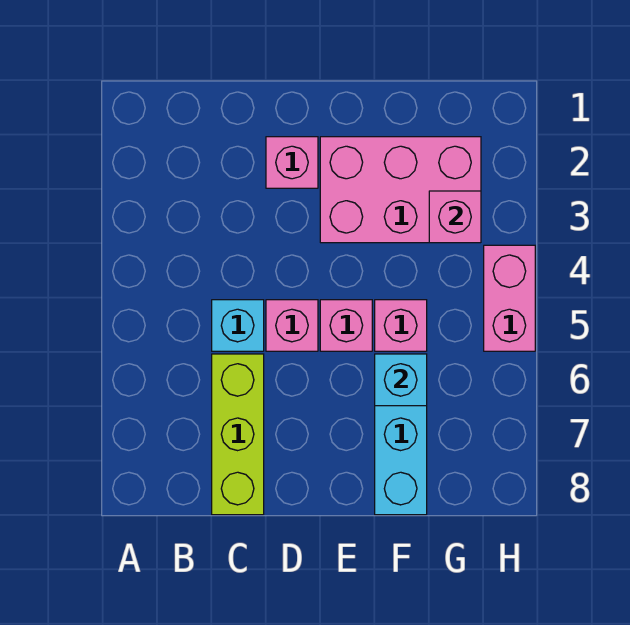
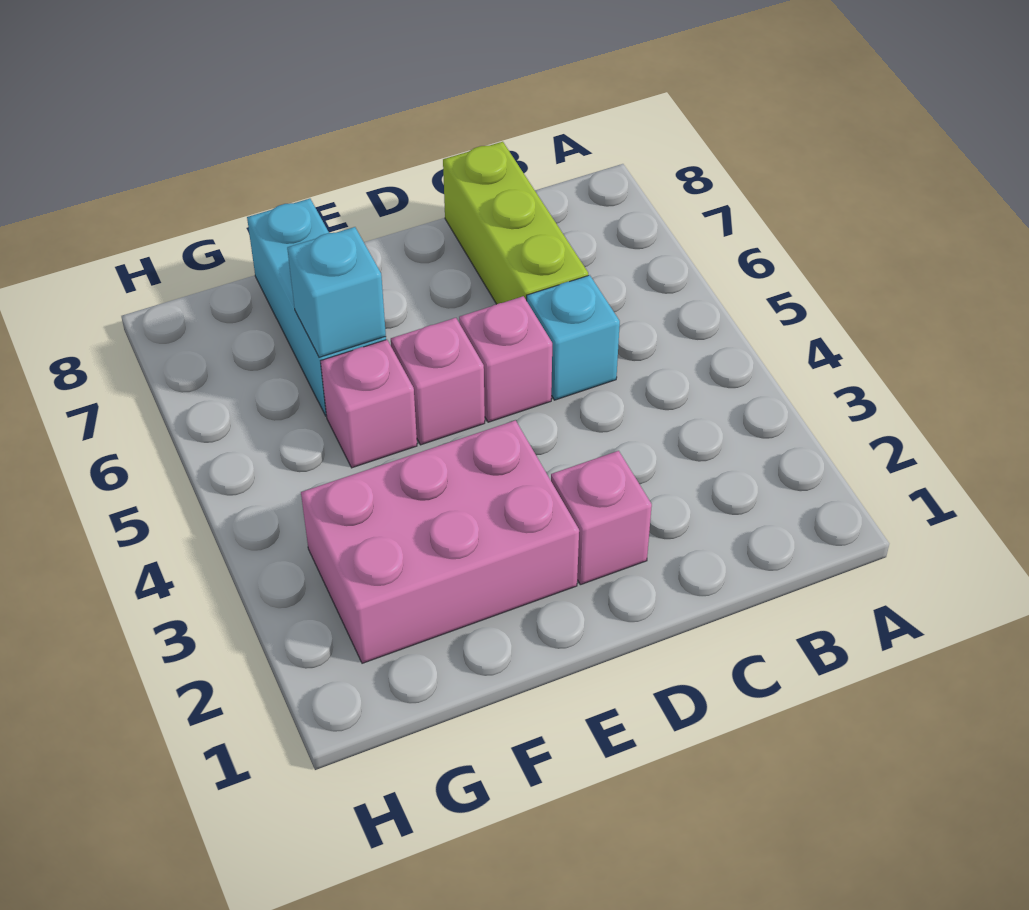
pink 1x1 brick [429,191,481,243] -> none
pink 1x2 brick [484,245,535,351] -> none

